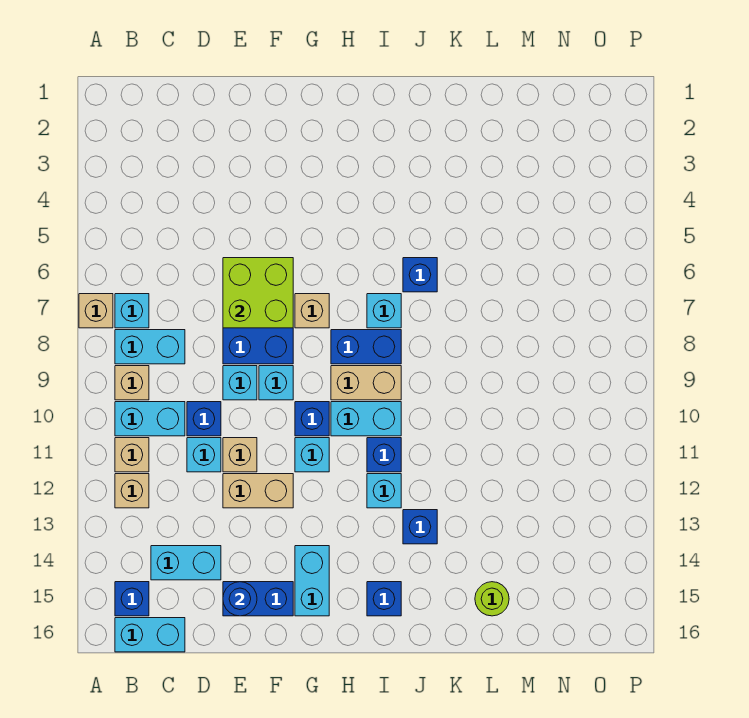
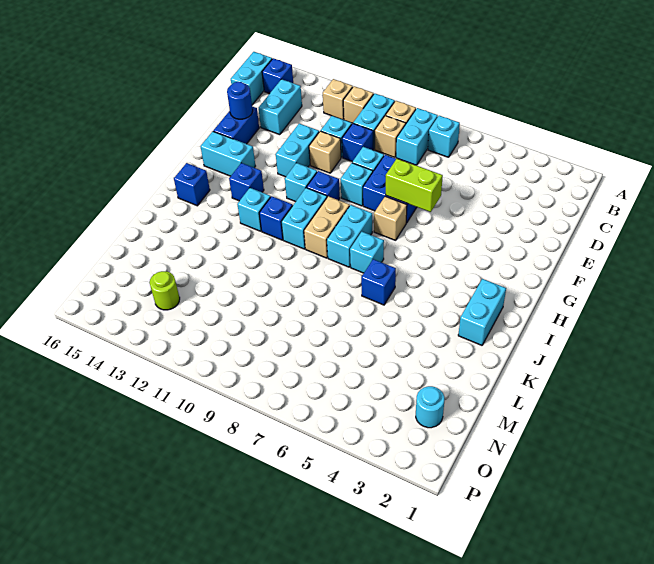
tan 1x1 brick [79,294,113,328] -> tan 1x1 brick moved to [375,116,406,157]
lime 2x2 brick [223,258,293,328] -> lime 1x2 brick [386,159,443,212]
tan 1x2 brick [223,474,293,508] -> cyan 1x2 brick [276,124,319,177]
blue 1x2 brick [331,330,401,364] -> cyan 1x2 brick [327,205,372,267]
none -> cyan 1x2 brick [458,279,506,345]
blue 1x1 brick [403,510,437,544] -> blue 1x1 brick moved to [229,163,264,201]
lime 1x1 round brick [475,582,509,616] -> lime 1x1 round brick moved to [150,271,180,310]
none -> cyan 1x1 round brick [416,386,444,428]

